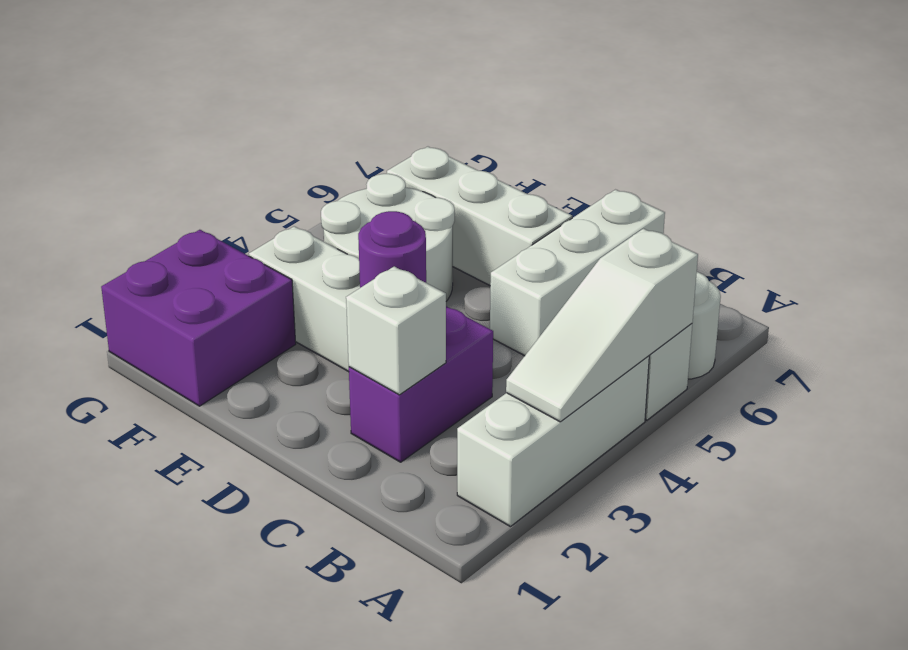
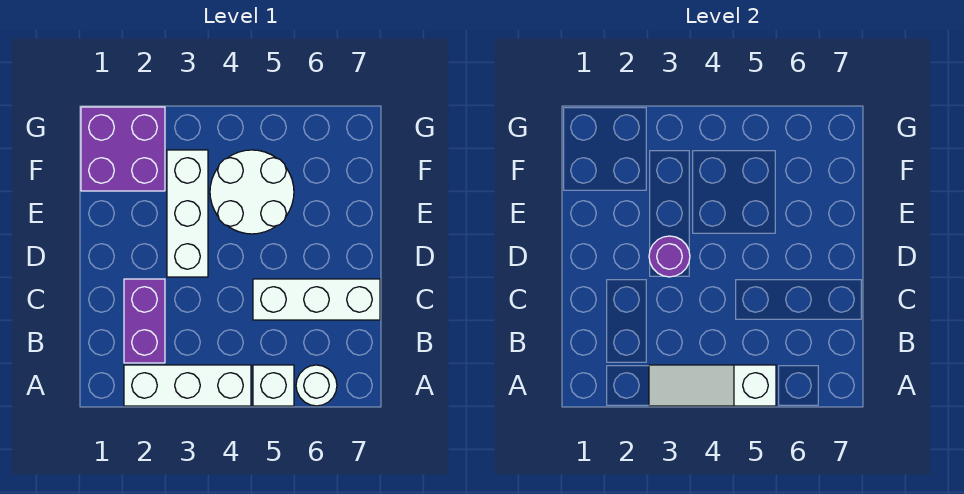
purple 1x2 brick [349,306,493,462] -> purple 1x2 brick turned to [124,279,165,363]
white 1x1 brick [346,266,446,395] -> none
white 1x3 brick [387,147,572,285] -> none

